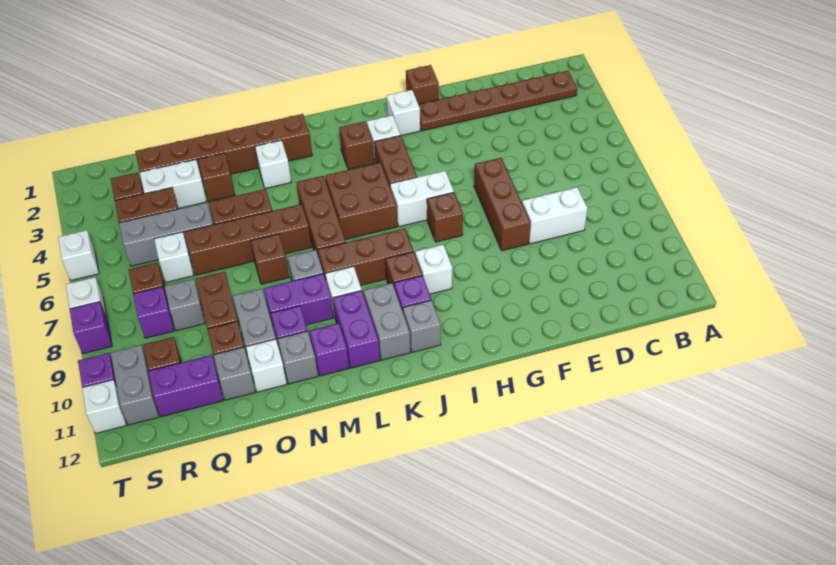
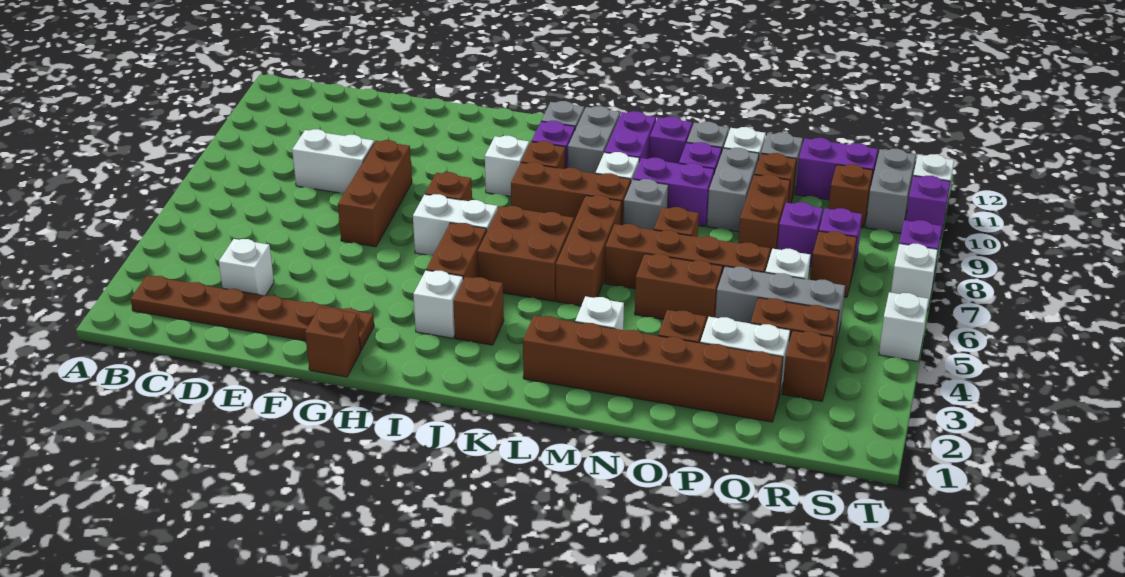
white 1x1 brick [387,90,420,136] -> white 1x1 brick moved to [219,239,274,296]
grey 1x1 brick [164,279,205,331] -> purple 1x1 brick [777,202,823,267]

